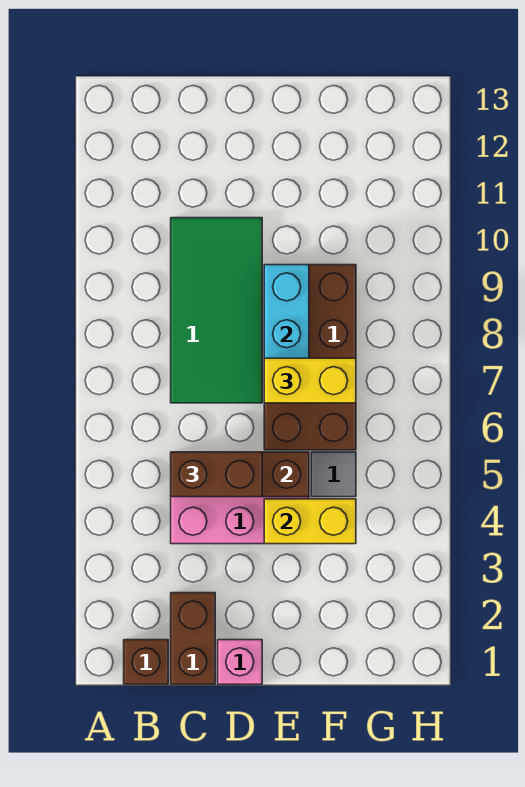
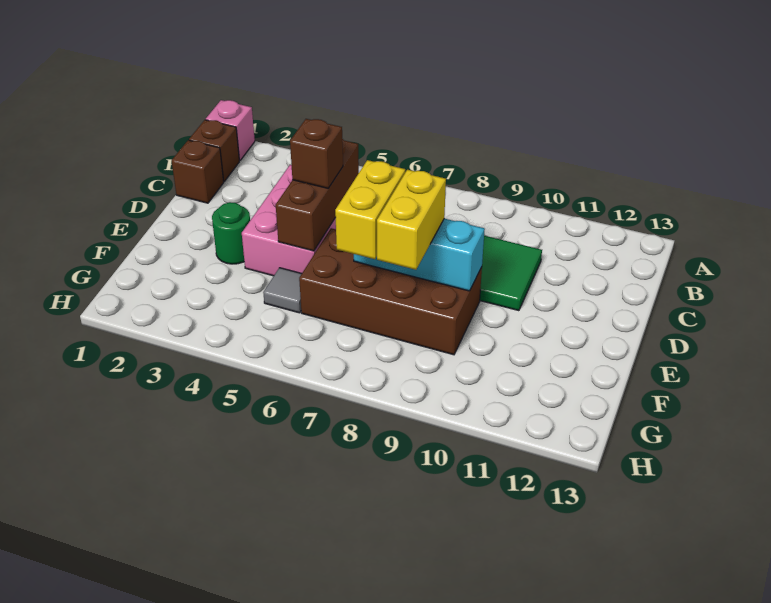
brown 1x2 brick [171,593,215,684] -> brown 1x1 brick [172,140,224,203]
brown 1x2 brick [171,452,262,497] -> brown 1x1 brick [290,119,343,188]
pink 1x1 brick [218,640,262,684] -> pink 1x1 brick moved to [206,100,255,161]
none -> green 1x1 round brick [212,202,250,264]
yellow 1x2 brick [264,499,356,544] -> yellow 1x2 brick moved to [377,170,446,270]

